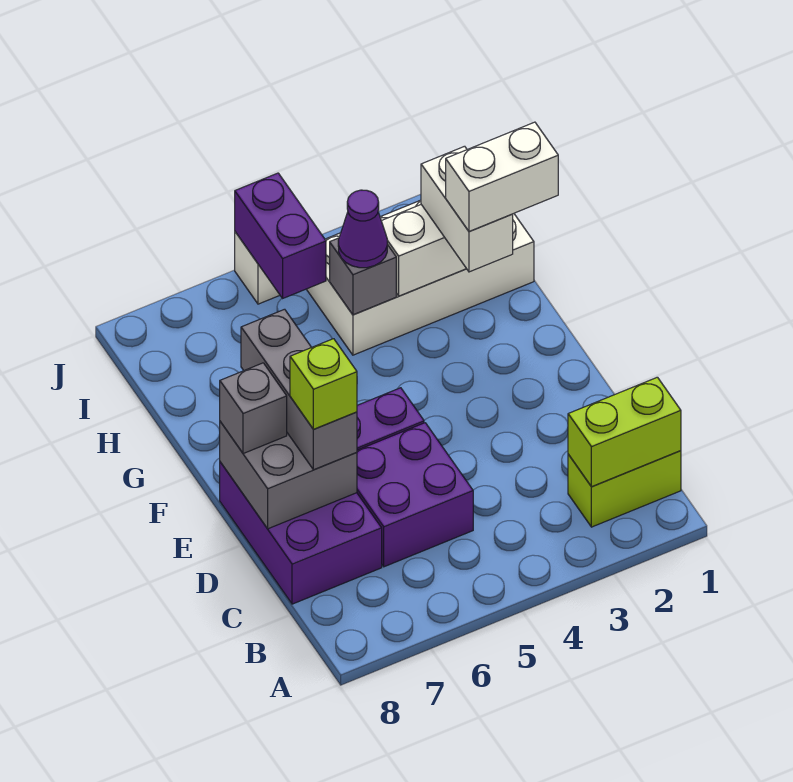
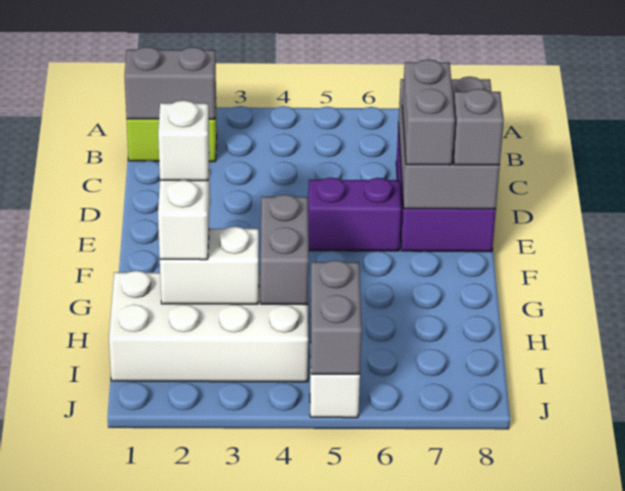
lime 1x2 brick [568,377,681,487] -> grey 1x2 brick [124,47,216,119]
purple 2x2 brick [357,423,473,567] -> none
grey 2x2 brick [220,422,357,529] -> grey 2x3 brick [398,77,500,209]
grey 1x3 brick [241,309,357,470] -> grey 1x2 brick [402,59,455,165]
lime 1x1 brick [290,339,357,429] -> none
white 1x2 brick [446,122,558,231] -> white 1x1 brick [158,100,209,181]
grey 1x1 brick [330,238,396,315] -> grey 1x2 brick [261,195,309,305]
purple 1x1 cone [338,190,387,268] -> none
purple 1x2 brick [235,173,326,298] -> grey 1x2 brick [310,260,362,374]

